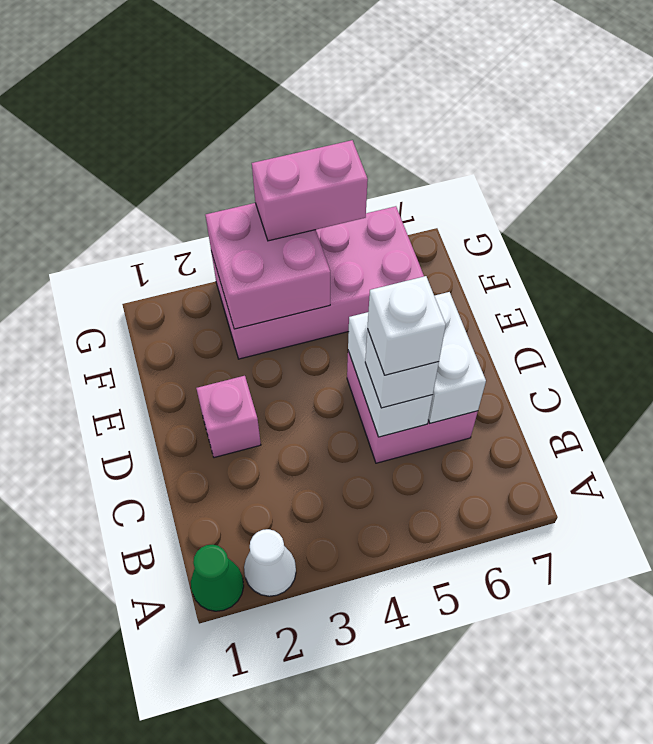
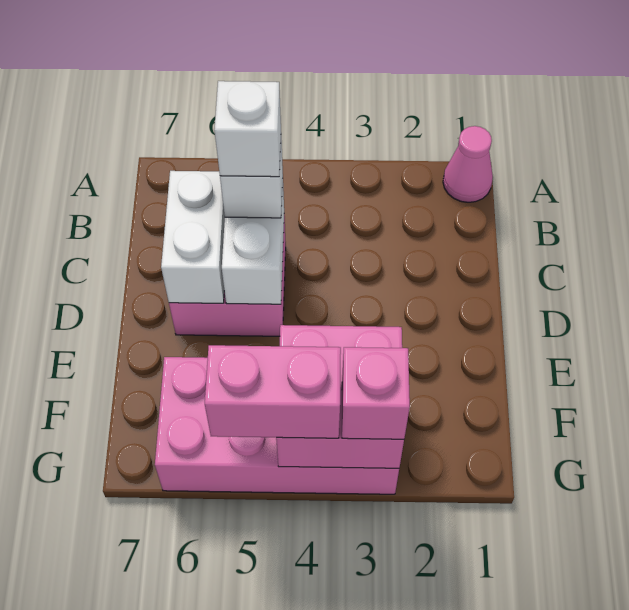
green 1x1 cone [191,545,244,611] -> pink 1x1 cone [443,126,493,202]
white 1x1 cone [244,529,296,596] -> none
pink 1x1 brick [196,376,261,458] -> pink 1x1 brick moved to [342,347,410,439]

